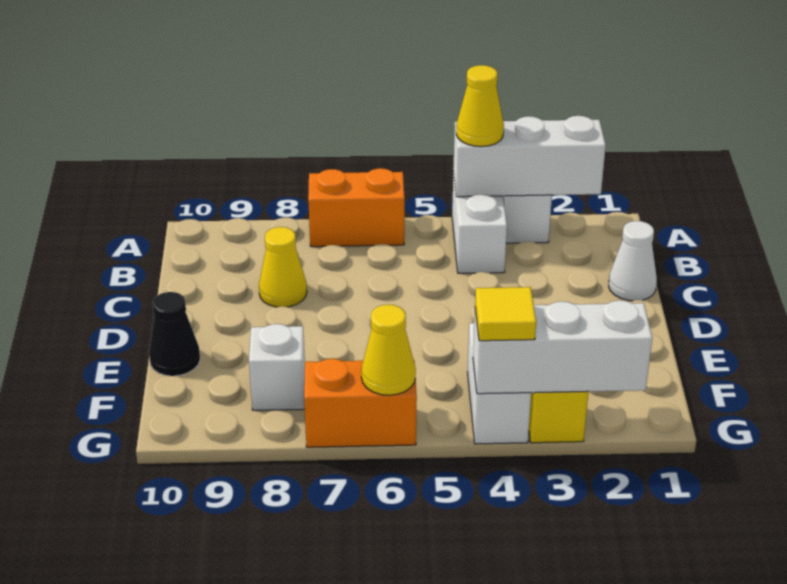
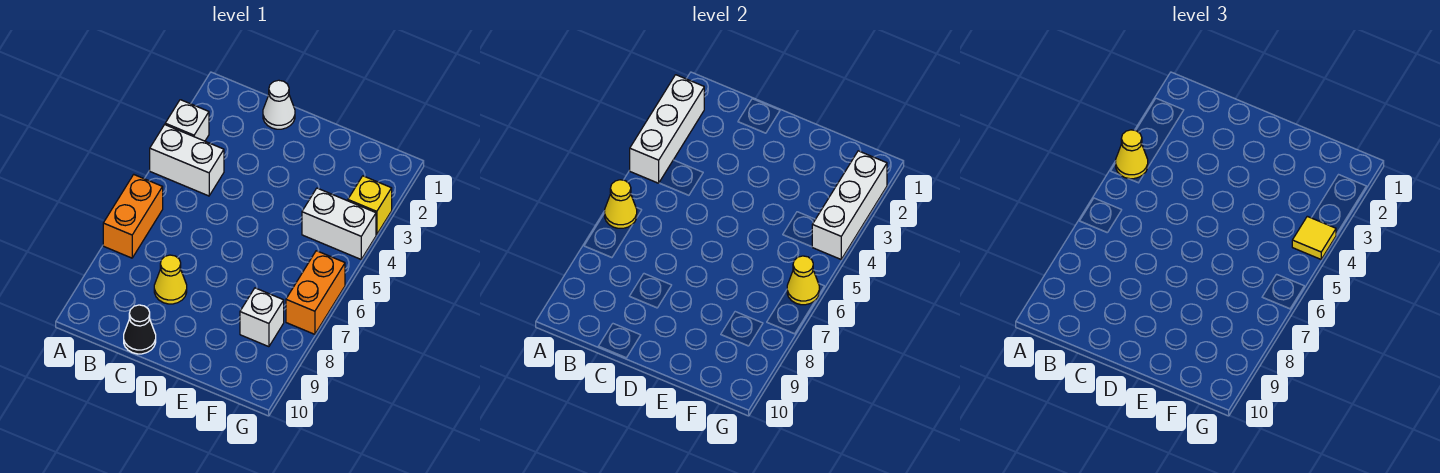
none -> yellow 1x1 cone [605,180,637,228]
black 1x1 cone [149,292,200,376] -> black 1x1 cone moved to [124,305,156,354]

